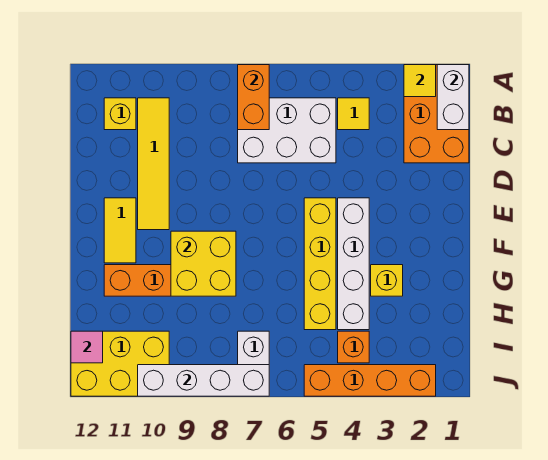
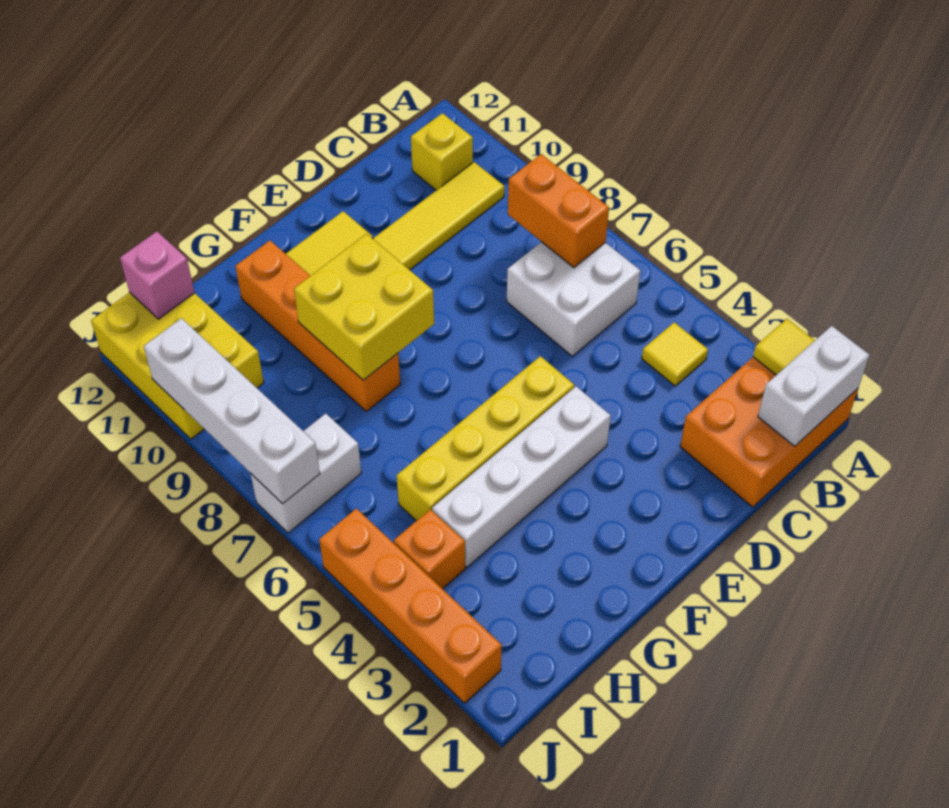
orange 1x2 brick [238,65,269,130] -> orange 1x2 brick turned to [508,154,609,268]
white 2x3 brick [238,98,336,163] -> white 2x2 brick [507,242,640,356]
yellow 1x1 brick [371,265,403,296] -> none
pink 1x1 tile [71,331,103,363] -> pink 1x1 brick [120,231,195,319]

